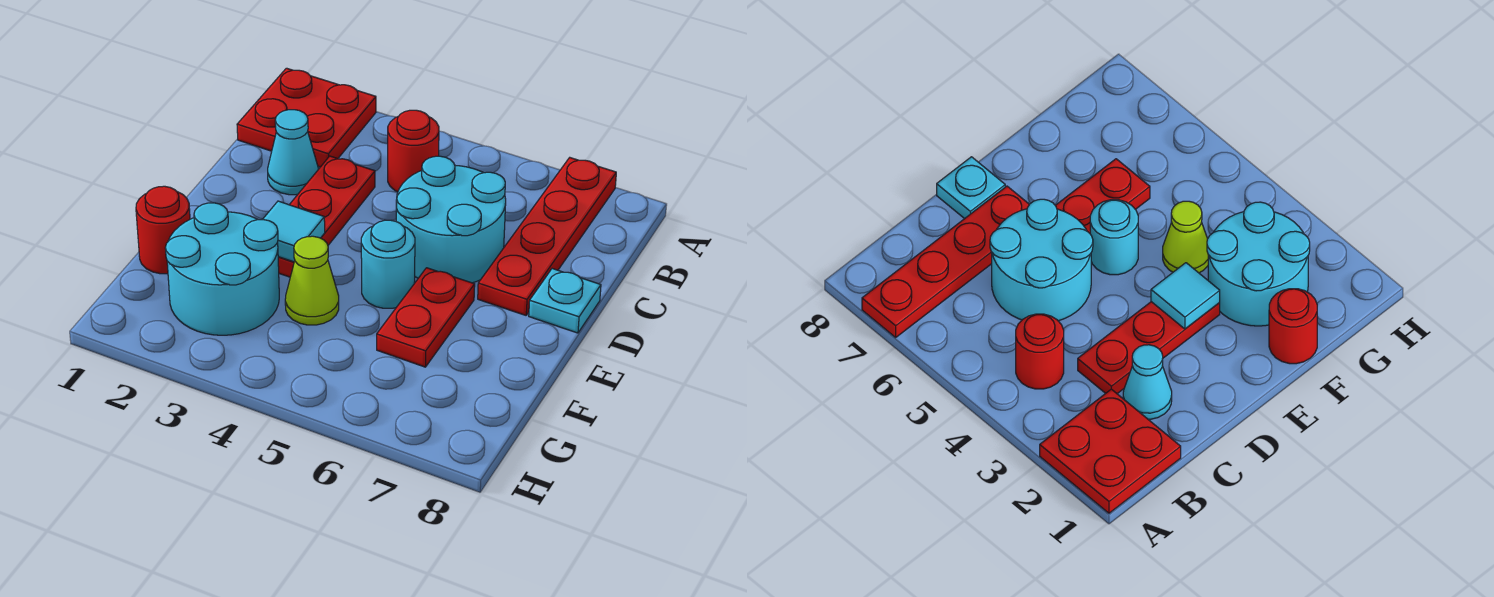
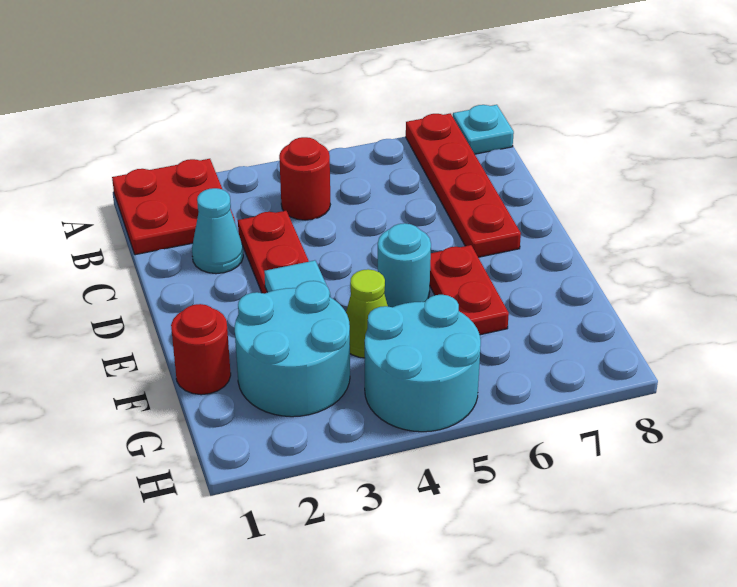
cyan 2x2 round brick [396,156,506,283] -> cyan 2x2 round brick moved to [365,295,481,432]
cyan 1x1 plate [529,269,601,333] -> cyan 1x1 plate moved to [453,105,514,154]

